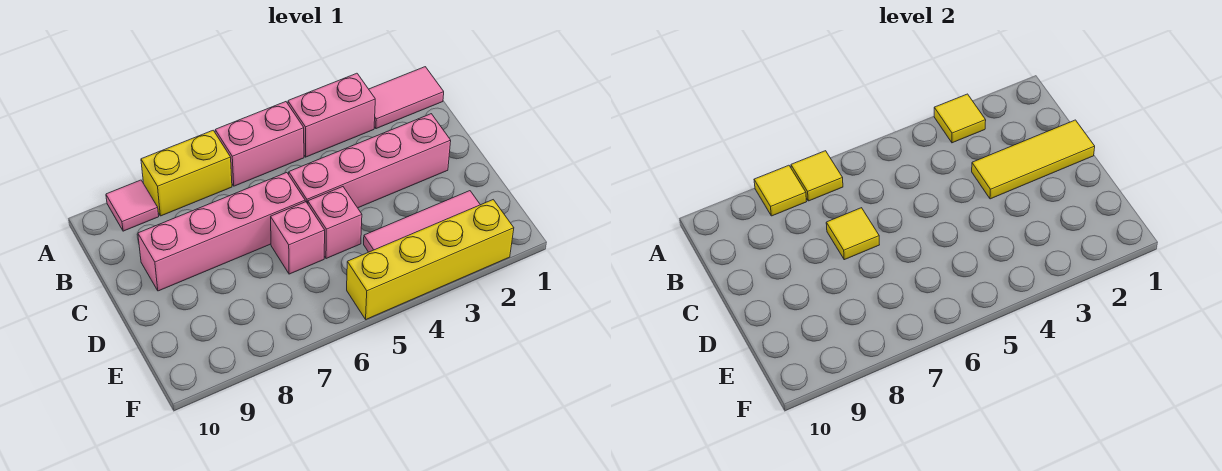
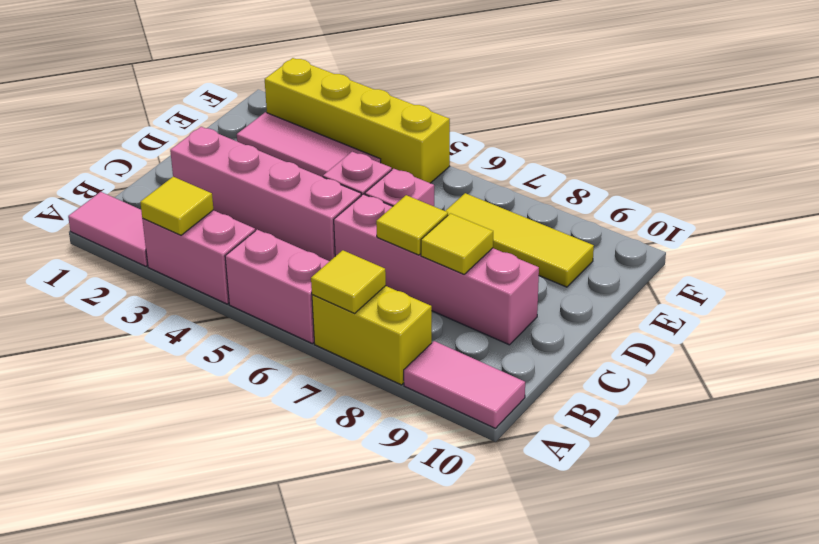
yellow 1x1 tile [754,165,807,216] -> yellow 1x1 tile moved to [421,213,493,274]
pink 1x1 tile [106,180,159,231] -> pink 1x2 tile [404,341,525,428]
yellow 1x3 tile [972,120,1095,199] -> yellow 1x3 tile moved to [446,193,594,287]

